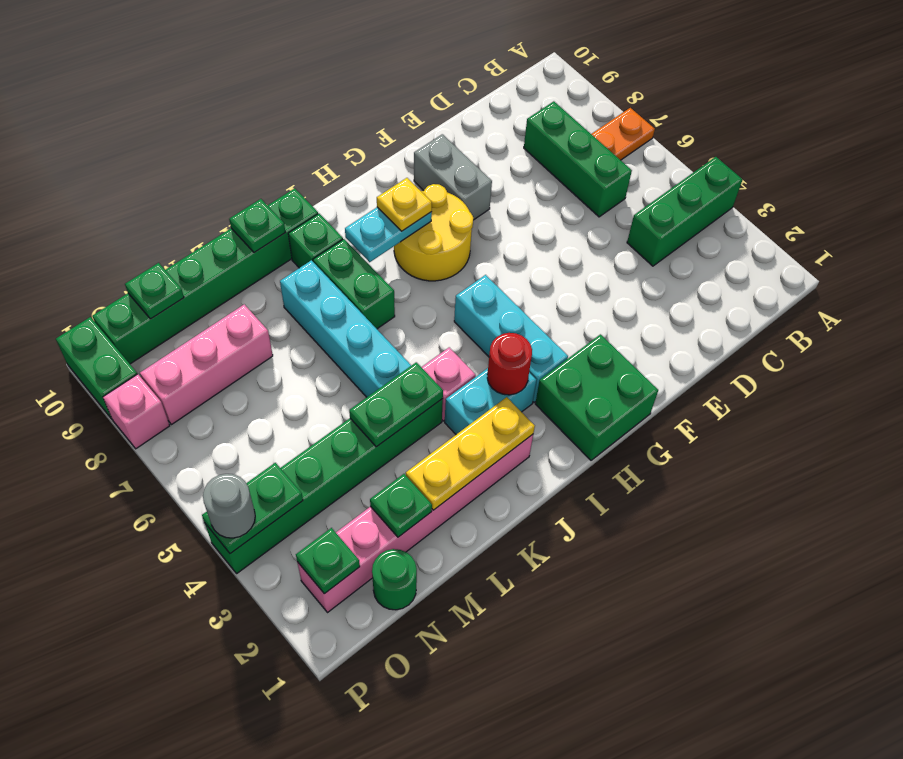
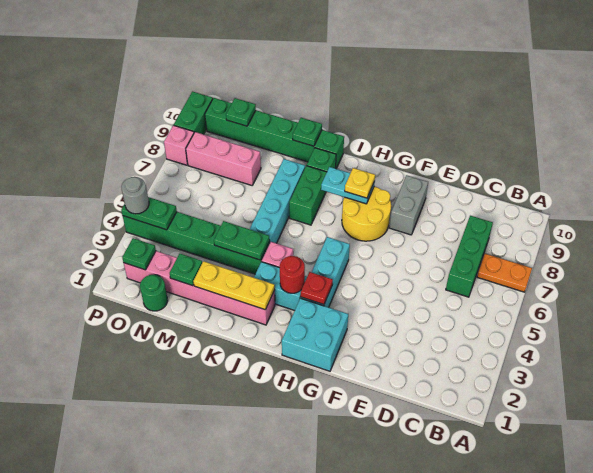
green 1x3 brick [627,157,742,266] -> none
green 2x2 brick [535,334,658,460] -> cyan 2x2 brick [282,298,348,371]
none -> red 1x1 plate [301,272,333,305]

